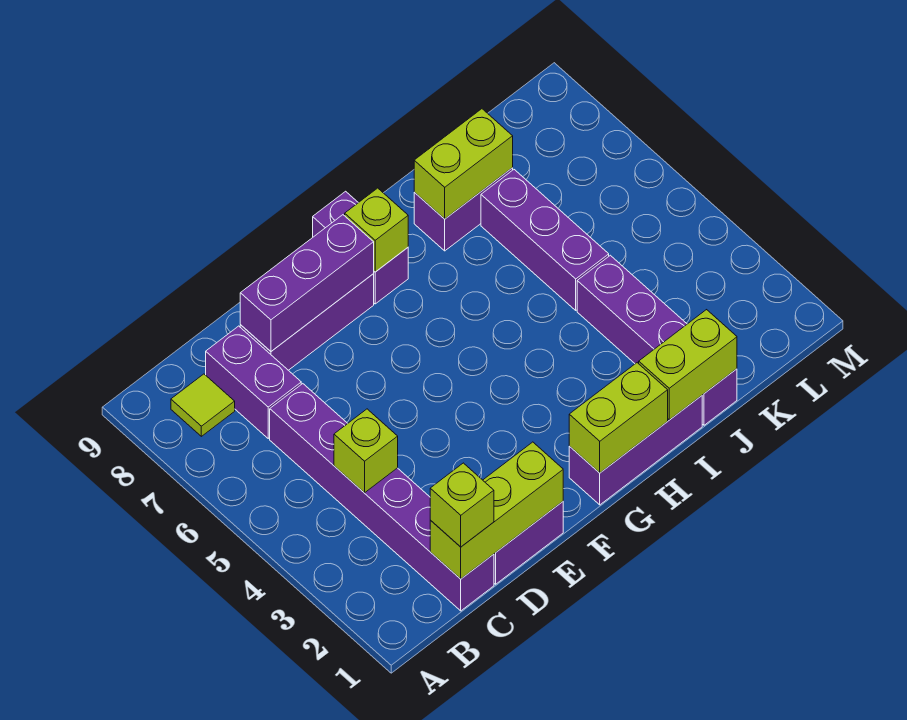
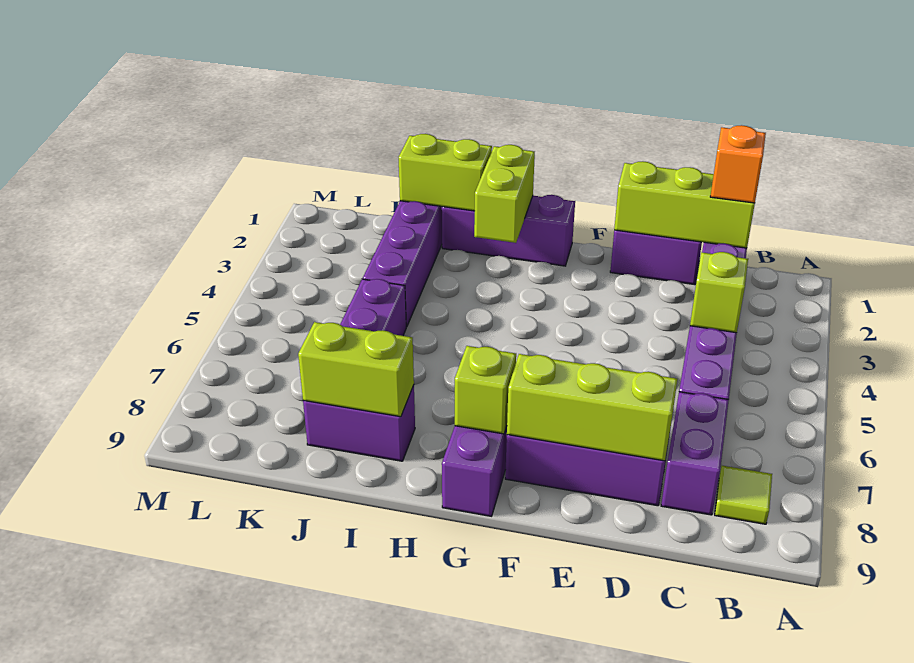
lime 1x1 brick [430,463,494,547] -> orange 1x1 brick [710,125,766,203]
purple 1x3 brick [240,215,374,351] -> lime 1x3 brick [507,354,677,461]
lime 1x2 brick [569,363,668,473] -> lime 1x2 brick turned to [474,145,535,243]

